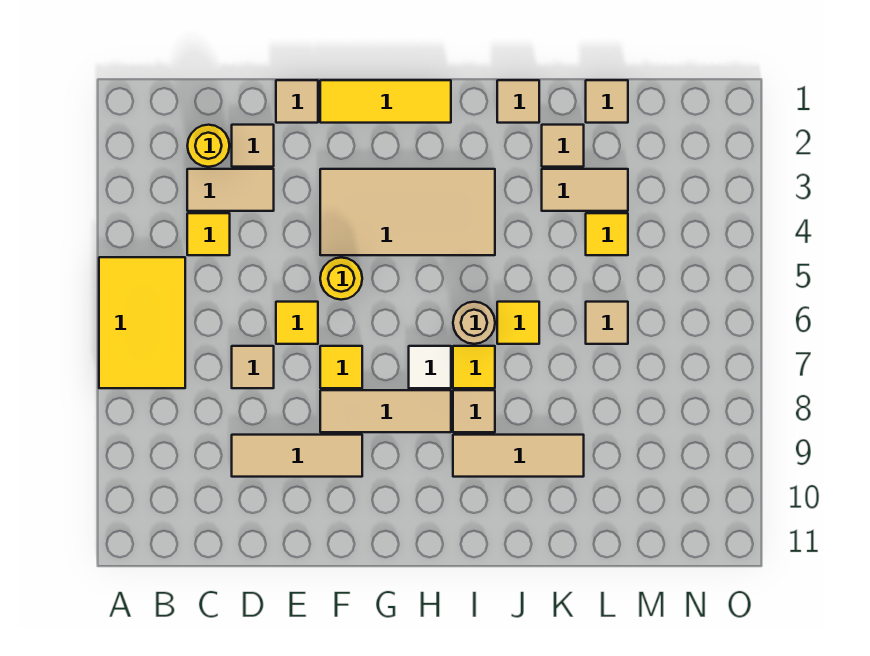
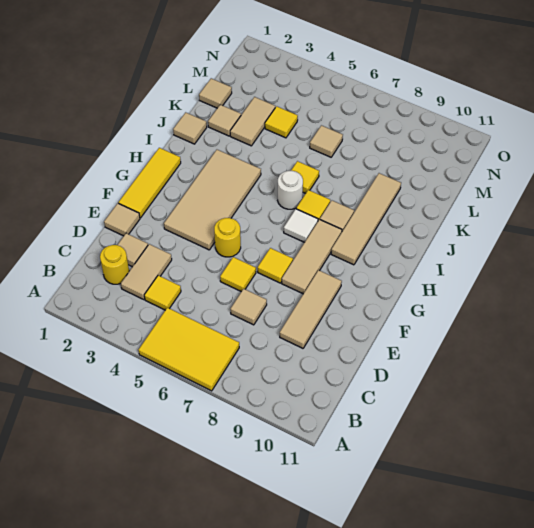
tan 1x1 round brick [453,302,495,344] -> white 1x1 round brick [278,171,303,209]
tan 1x3 tile [453,435,584,477] -> tan 1x4 tile [331,173,401,265]

